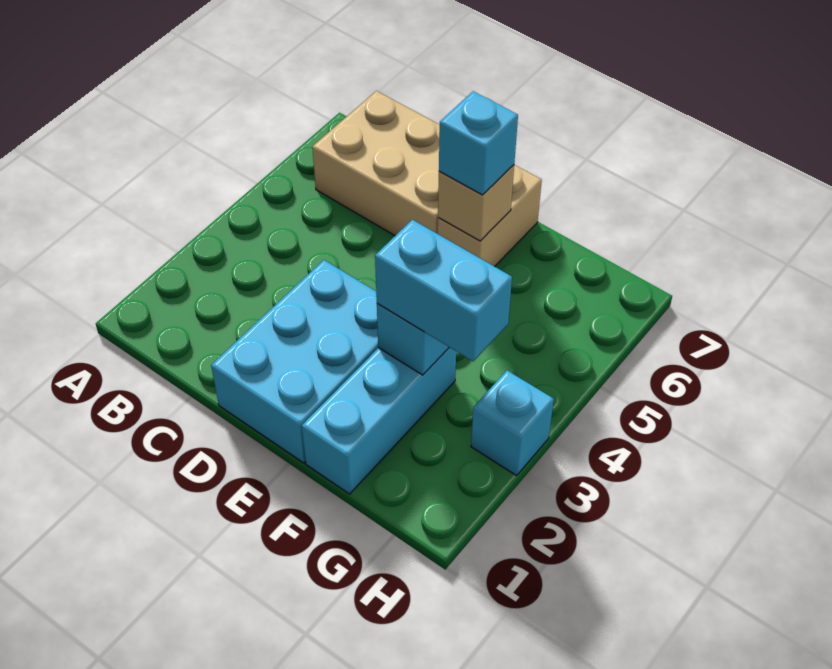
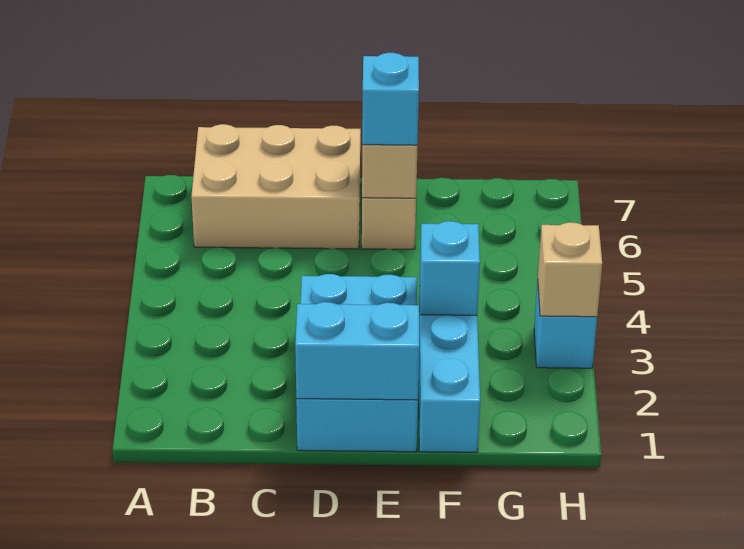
cyan 1x2 brick [375,220,512,361] -> cyan 1x2 brick moved to [295,302,419,400]
none -> tan 1x1 brick [538,222,602,317]

